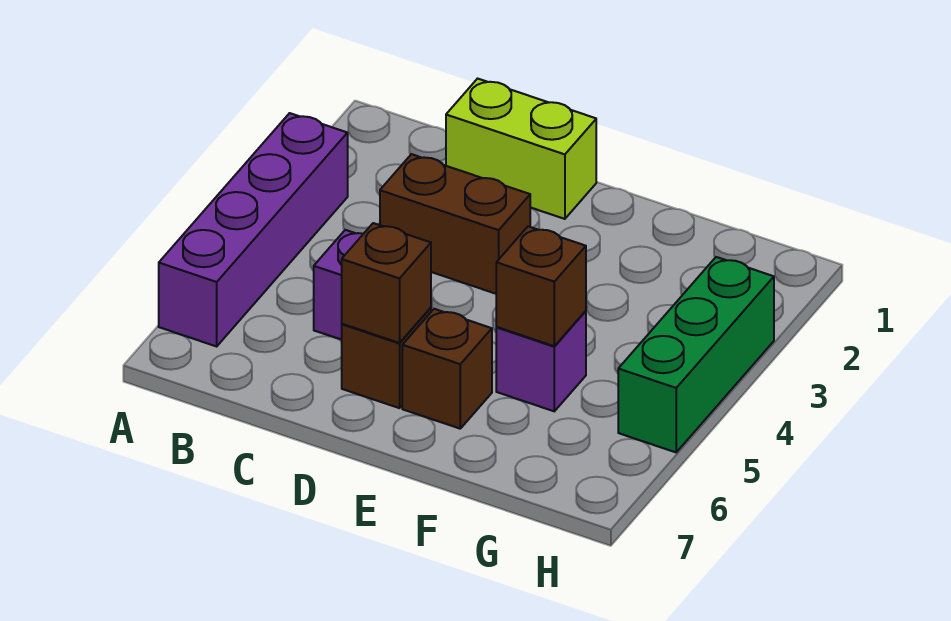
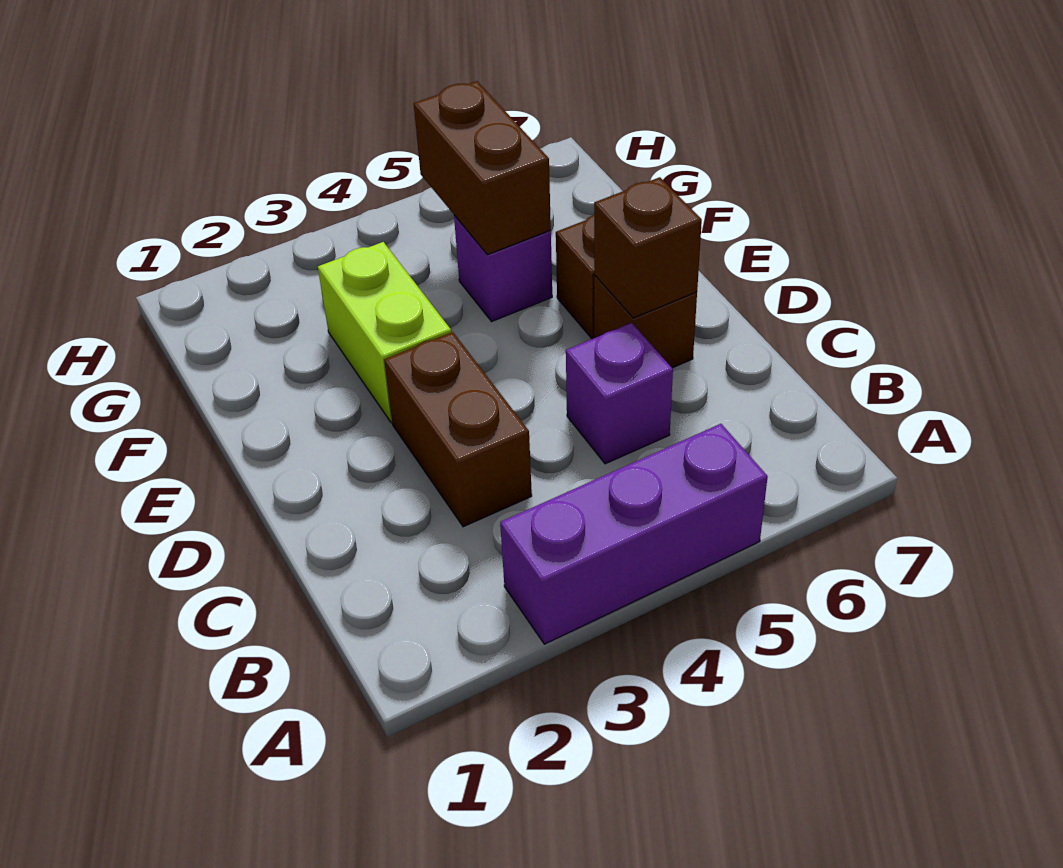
purple 1x4 brick [159,113,348,346] -> purple 1x3 brick [500,424,768,644]
lime 1x2 brick [446,79,596,219] -> lime 1x2 brick moved to [318,242,451,423]
brown 1x1 brick [496,226,586,346] -> brown 1x2 brick [414,81,551,255]
green 1x3 brick [618,257,774,452] -> none

